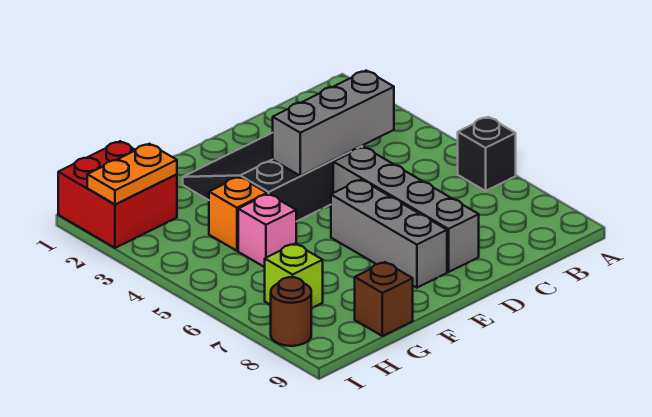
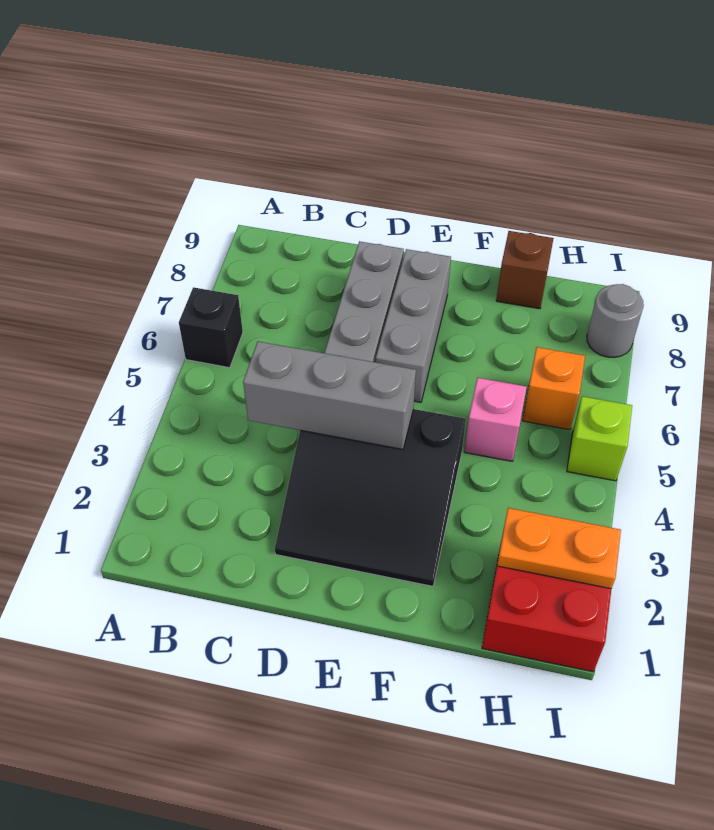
orange 1x1 brick [209,177,267,251] -> orange 1x1 brick moved to [523,347,585,430]
lime 1x1 brick [265,244,323,308] -> lime 1x1 brick moved to [567,396,632,481]
brown 1x1 round brick [271,277,311,346] -> grey 1x1 round brick [587,284,644,357]

